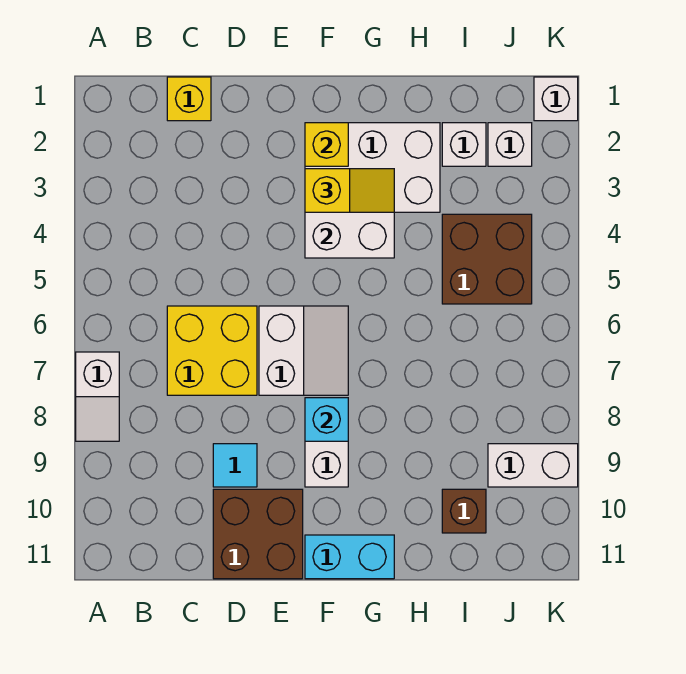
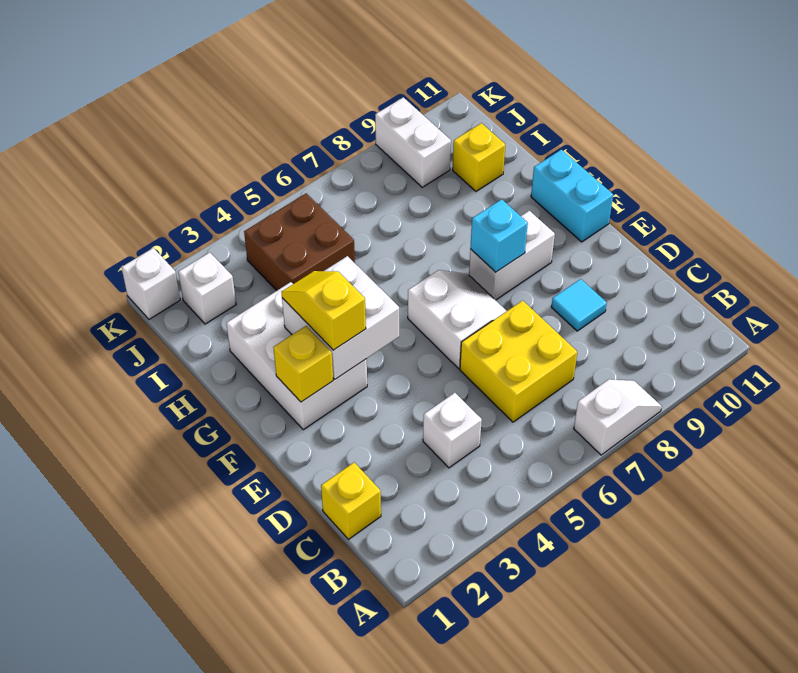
brown 2x2 brick [213,489,303,579] -> none
white 2x2 slope [259,306,348,395] -> white 2x2 slope turned to [408,270,506,368]
white 1x1 brick [442,123,486,166] -> white 1x1 brick moved to [423,393,482,468]
brown 1x1 brick [442,489,486,533] -> yellow 1x1 brick [453,123,505,191]

